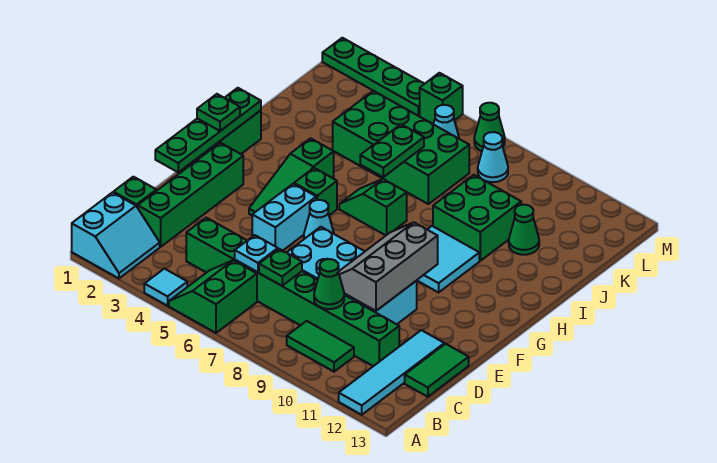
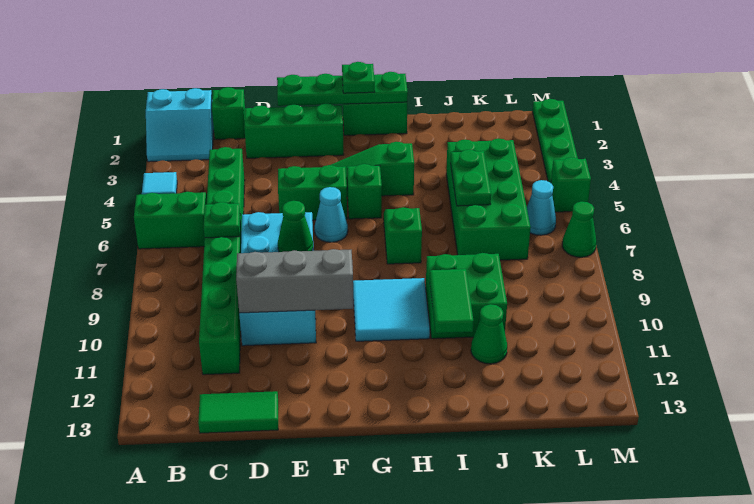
cyan 1x4 tile [339,330,444,415] -> none
green 1x2 tile [287,321,354,372] -> green 1x2 tile moved to [430,269,473,333]
green 1x4 brick [138,143,243,247] -> green 1x3 brick [244,104,344,158]
cyan 1x1 plate [235,235,278,272] -> none
green 1x1 cone [314,259,344,309] -> green 1x1 cone moved to [278,201,313,252]
cyan 1x2 brick [252,184,316,251] -> green 1x2 brick [278,165,347,220]
green 1x2 plate [360,124,424,177] -> green 1x2 plate turned to [451,150,491,206]
cyan 1x1 cone [478,132,508,182] -> none

